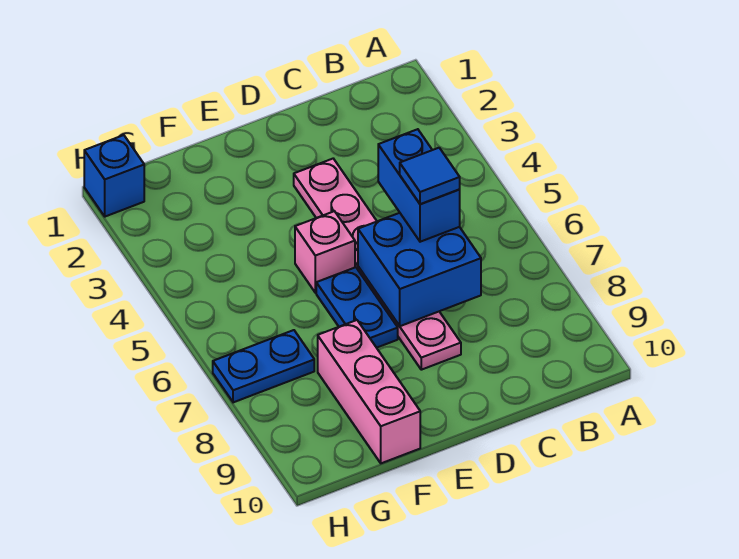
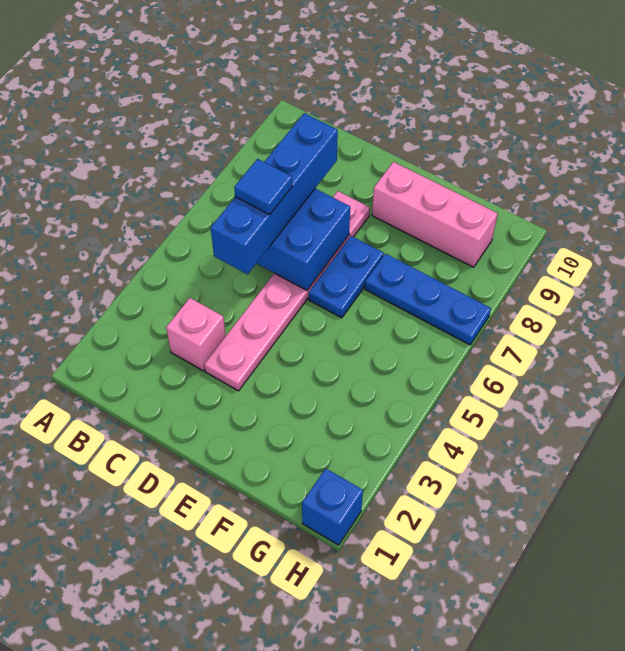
blue 1x2 brick [378,129,460,242] -> blue 1x4 brick [211,113,338,274]
pink 1x1 brick [295,211,355,293] -> pink 1x1 brick moved to [166,298,226,371]
pink 1x3 brick [318,320,420,463] -> pink 1x3 brick turned to [372,162,498,267]
blue 1x2 plate [213,330,314,402] -> blue 1x3 plate [365,254,491,345]

